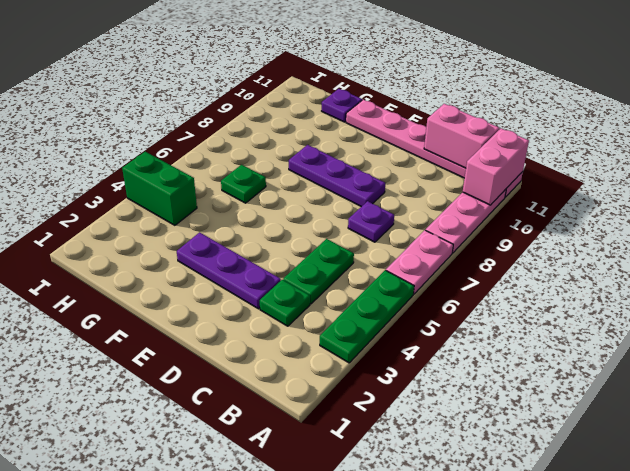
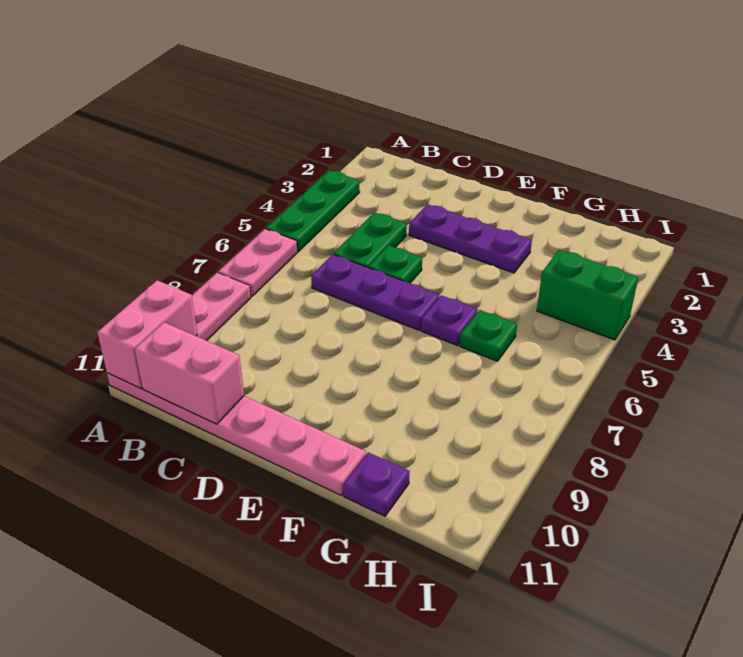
green 1x1 plate [260,280,310,326] -> green 1x1 plate moved to [369,245,422,283]
purple 1x1 plate [348,201,394,242] -> purple 1x1 plate moved to [421,295,478,346]
purple 1x3 plate [289,145,385,207] -> purple 1x3 plate moved to [311,254,439,330]

